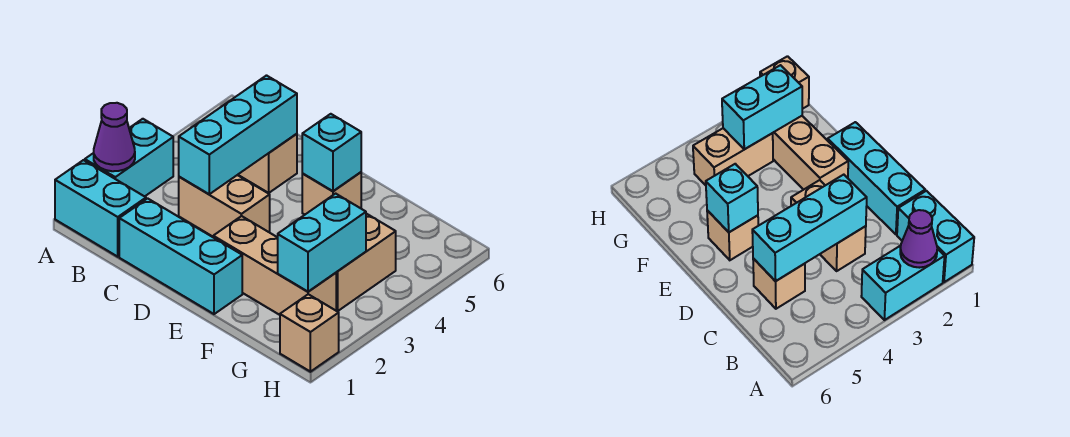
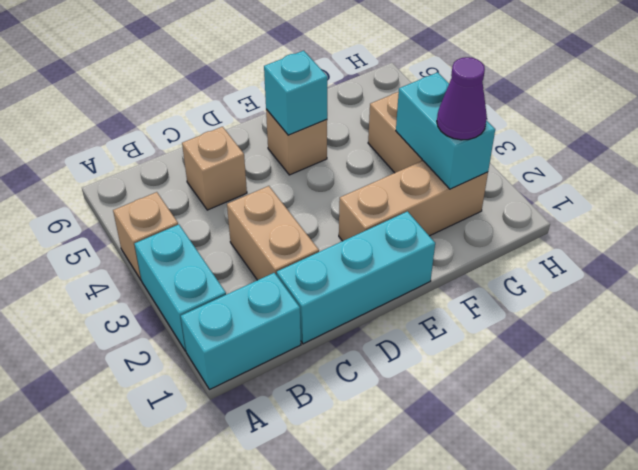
purple 1x1 cone [94,103,135,171] -> purple 1x1 cone moved to [437,57,487,140]
tan 1x2 brick [179,175,270,237] -> tan 1x2 brick turned to [227,186,319,280]
cyan 1x3 brick [179,76,297,194] -> none
tan 1x1 brick [280,294,339,372] -> tan 1x1 brick moved to [113,192,178,280]

